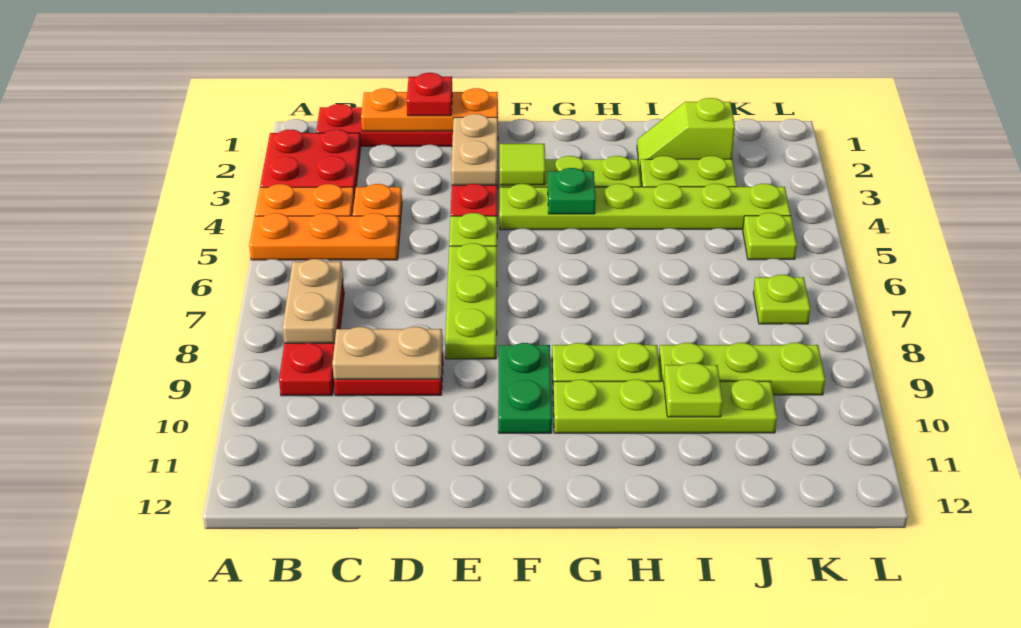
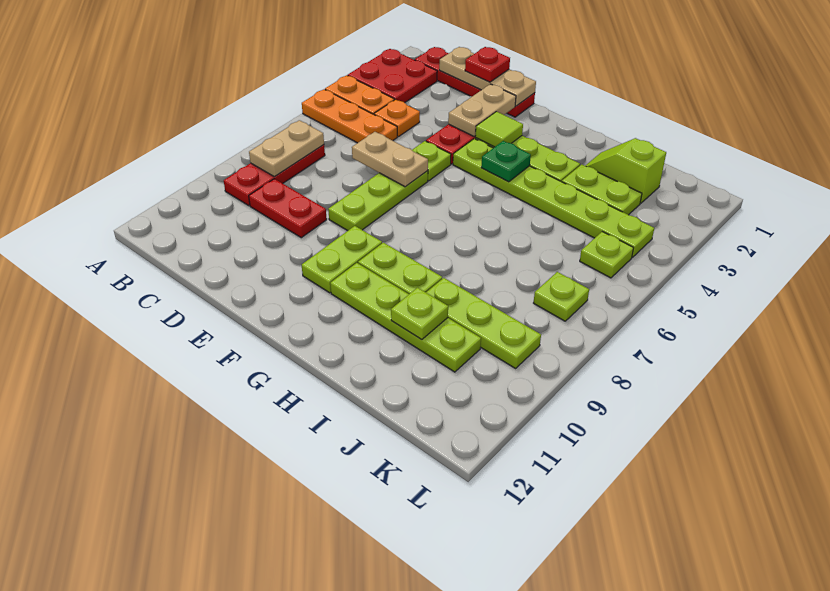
orange 1x3 plate [361,88,498,131] -> tan 1x3 plate [439,47,536,106]
tan 1x2 plate [332,327,443,379] -> tan 1x2 plate moved to [352,132,428,187]
green 1x2 plate [498,343,552,433] -> lime 1x2 plate [302,226,382,293]

